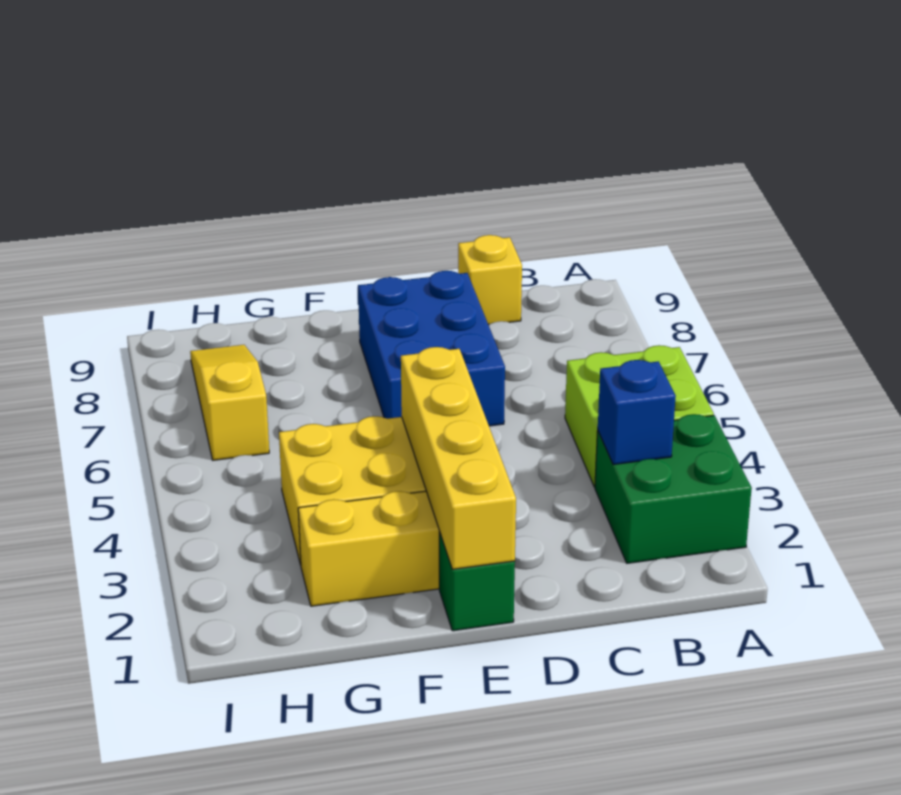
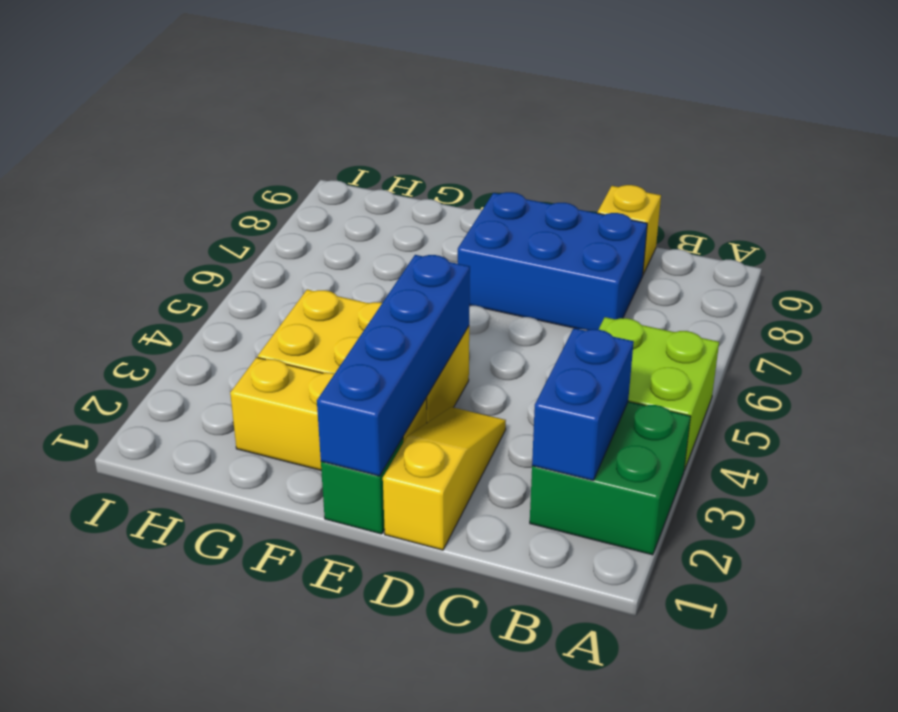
blue 1x1 brick [598,360,676,465] -> blue 1x2 brick [532,328,634,480]
blue 2x3 brick [358,271,505,426] -> blue 2x3 brick turned to [458,192,647,330]
yellow 1x4 brick [401,347,516,569] -> blue 1x4 brick [317,255,470,476]
yellow 1x3 slope [190,345,269,460] -> yellow 1x3 slope moved to [383,407,506,550]

